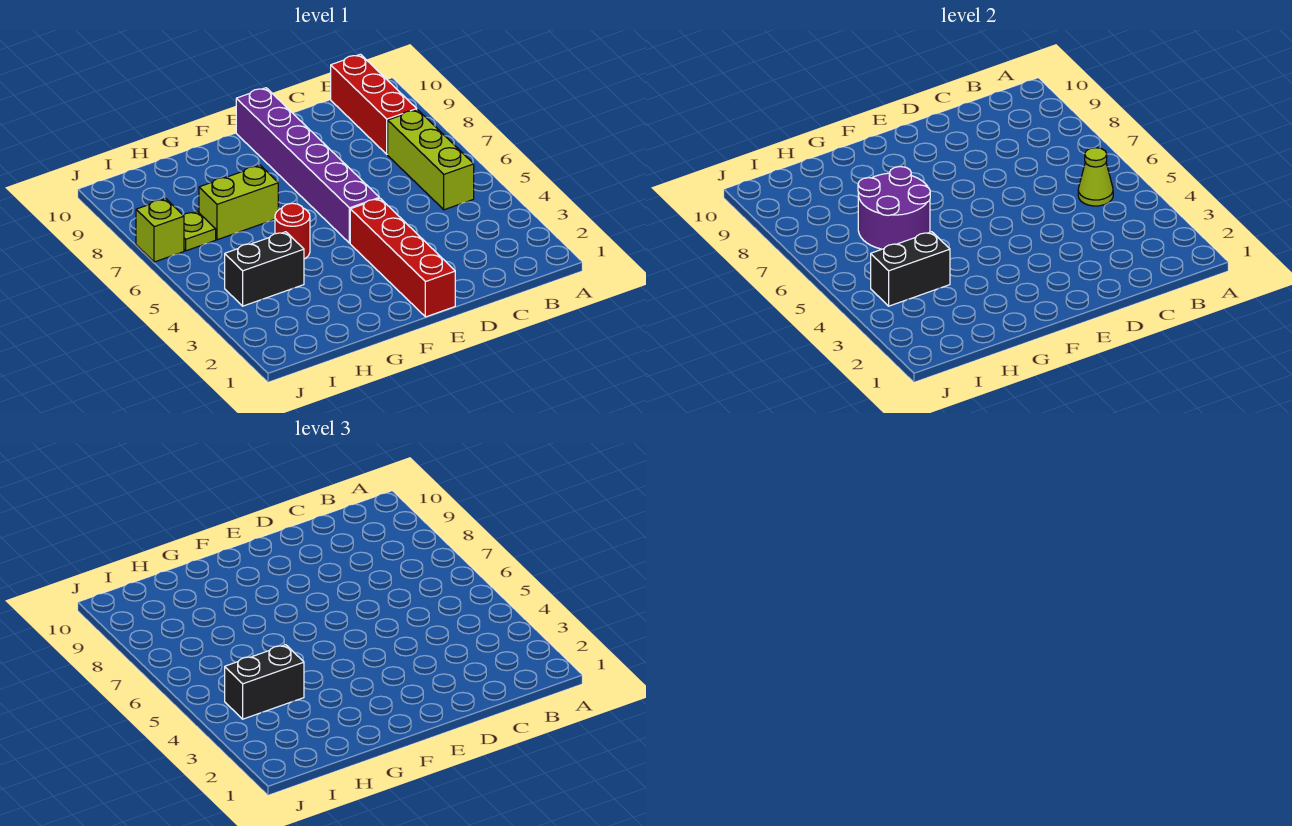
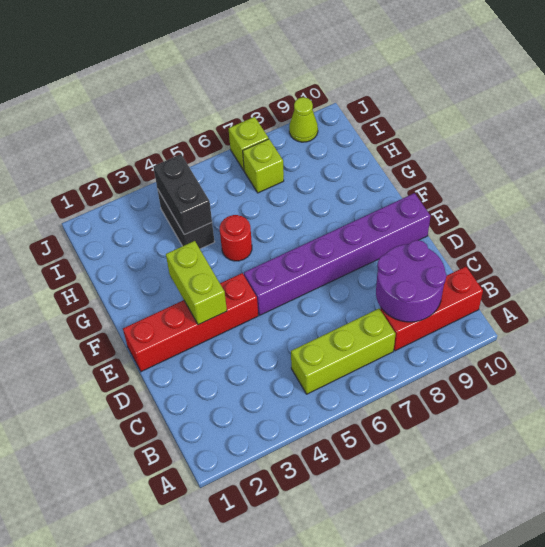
lime 1x1 cone [1078,148,1113,206] -> lime 1x1 cone moved to [289,97,318,142]
purple 2x2 round brick [858,167,930,249] -> purple 2x2 round brick moved to [376,240,447,322]
lime 1x2 brick [199,165,278,240] -> lime 1x2 brick moved to [166,241,227,325]
black 1x2 brick [225,645,304,719] -> none
lime 1x1 plate [183,211,216,251] -> lime 1x1 brick [243,139,284,193]

